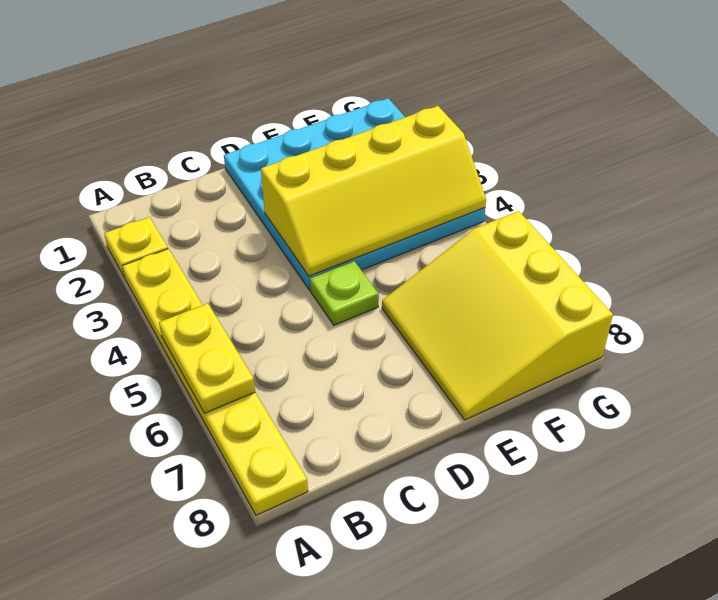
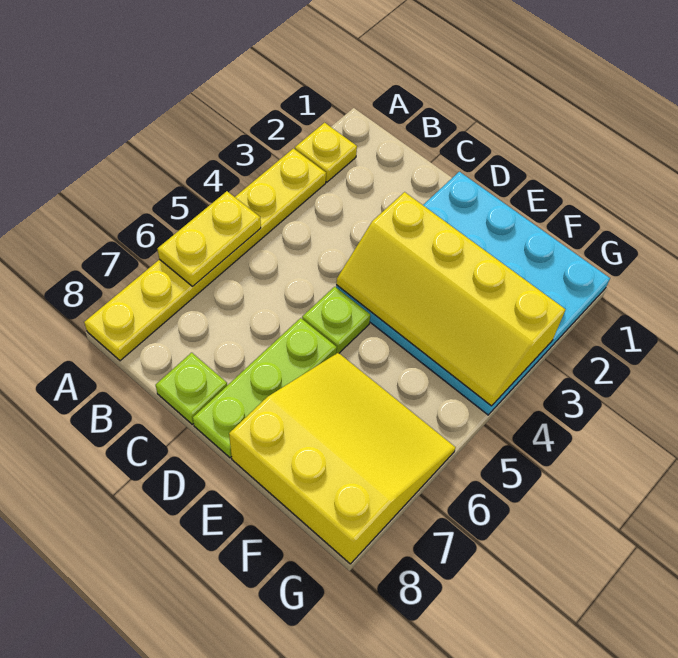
none -> lime 1x1 plate [156,353,227,424]
none -> lime 1x3 plate [193,318,337,458]
yellow 3x3 slope [382,211,613,420] -> yellow 3x3 slope turned to [229,353,455,564]

